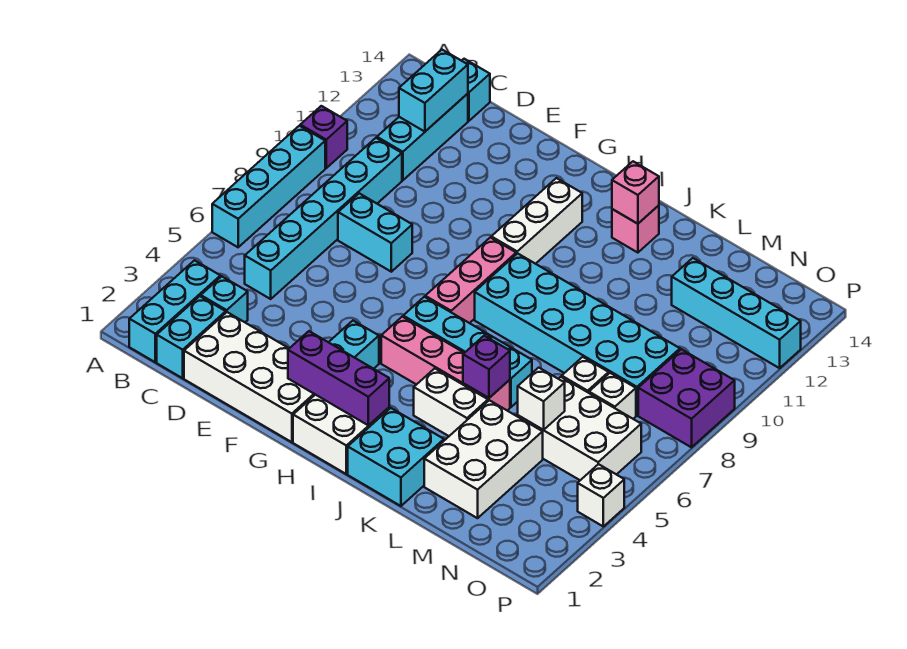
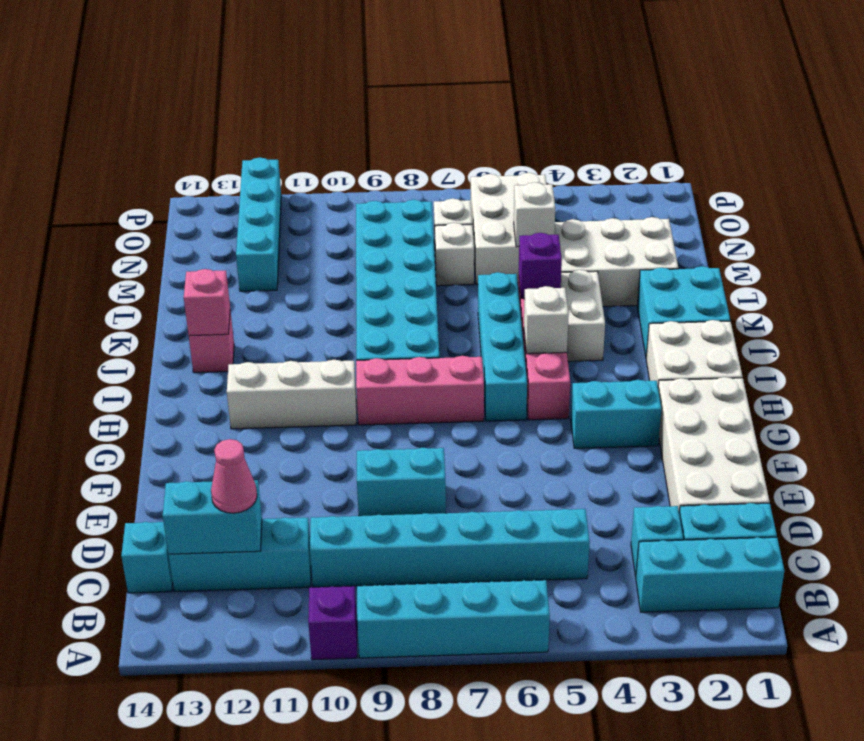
none -> pink 1x1 cone [211,439,257,513]
cyan 1x2 brick [338,193,412,272] -> cyan 1x2 brick turned to [357,448,446,516]
purple 1x3 brick [288,331,389,425] -> none
purple 2x2 brick [638,349,735,447] -> none
white 1x1 brick [578,464,624,526] -> white 1x1 brick moved to [524,286,569,354]

